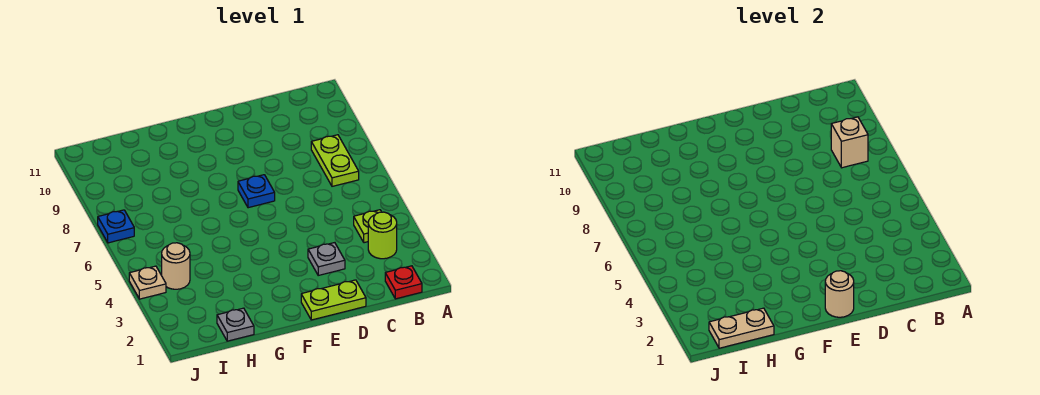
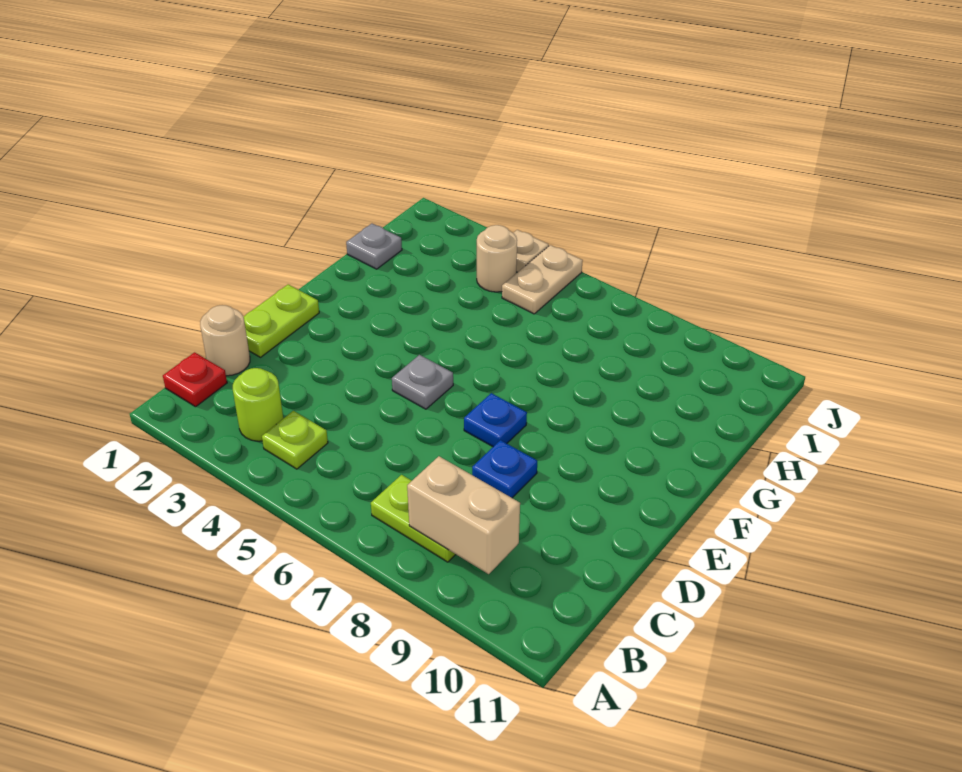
tan 1x1 brick [831,117,868,168] -> tan 1x2 brick [407,456,520,574]
grey 1x1 plate [308,243,345,275] -> grey 1x1 plate moved to [392,355,453,409]
tan 1x1 round brick [825,271,854,317] -> tan 1x1 round brick moved to [200,305,250,376]
tan 1x2 plate [709,308,774,348] -> tan 1x2 plate moved to [502,245,583,314]
blue 1x1 plate [98,210,134,243] -> blue 1x1 plate moved to [472,440,537,498]

